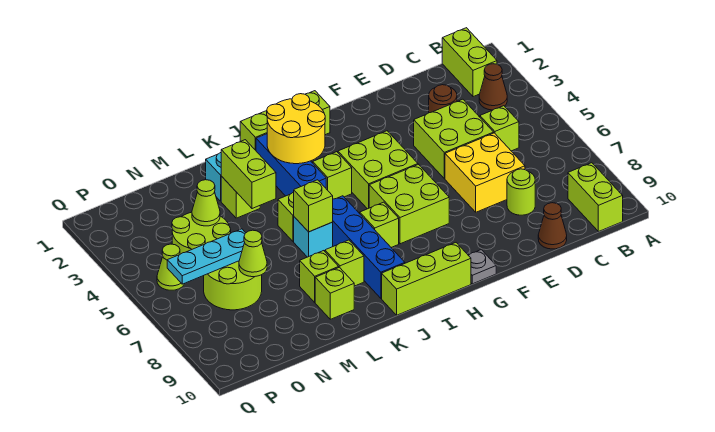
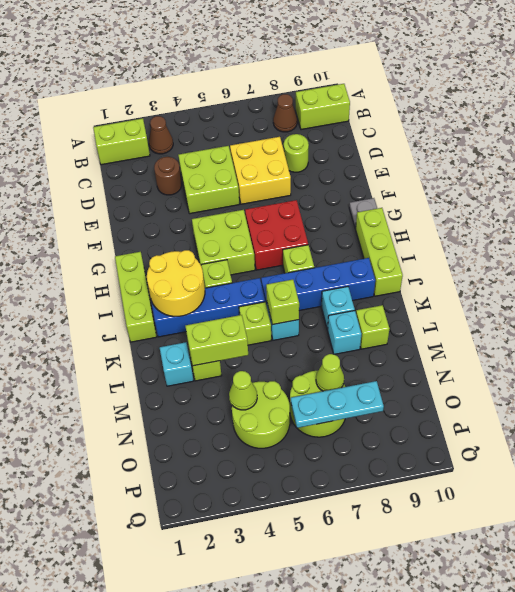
lime 1x1 brick [480,106,519,151] -> none
brown 1x1 cone [538,203,567,249] -> brown 1x1 cone moved to [273,94,297,132]
lime 2x2 brick [369,165,449,244] -> red 2x2 brick [245,200,308,270]
blue 1x3 brick [256,134,326,196] -> blue 1x4 brick [151,278,265,337]
lime 1x1 brick [325,240,364,286] -> cyan 1x1 brick [321,287,355,330]
lime 1x1 brick [300,251,339,302] -> cyan 1x1 brick [328,311,361,354]
cyan 1x3 plate [167,229,245,284] -> cyan 1x3 plate turned to [291,381,384,428]
lime 1x1 cone [157,244,184,290] -> none

